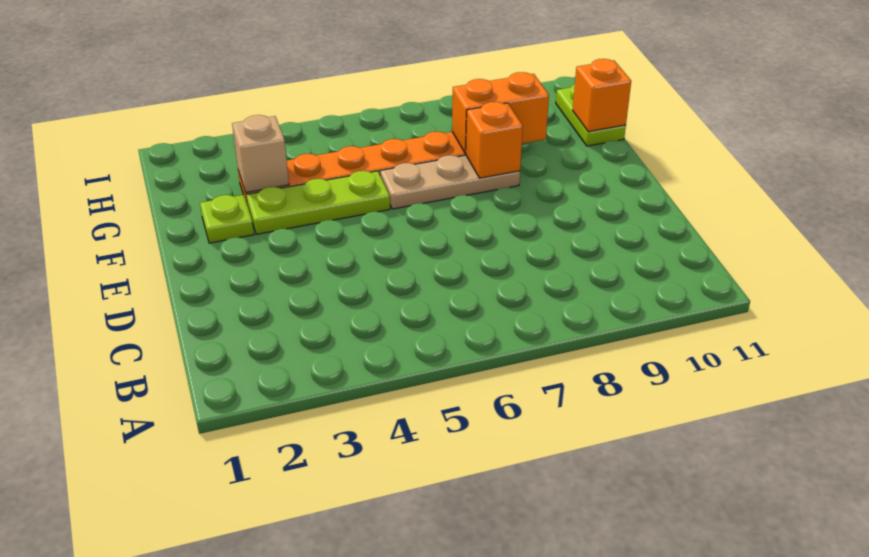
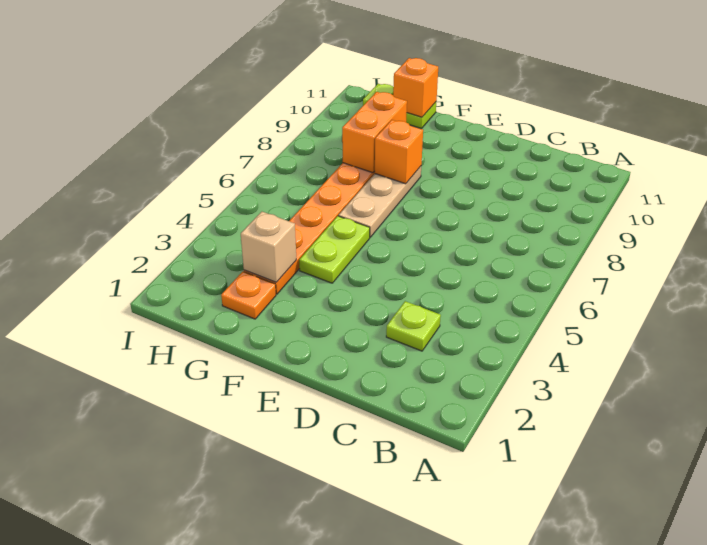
lime 1x1 plate [200,195,254,243] -> lime 1x1 plate moved to [386,301,441,351]
lime 1x3 plate [246,171,390,234] -> lime 1x2 plate [299,216,370,283]
none -> orange 1x1 plate [221,272,276,319]

